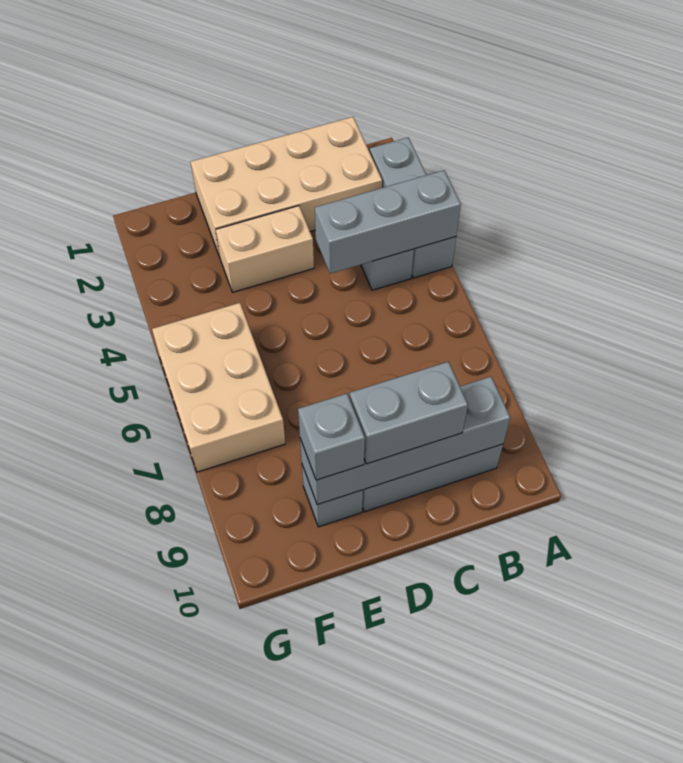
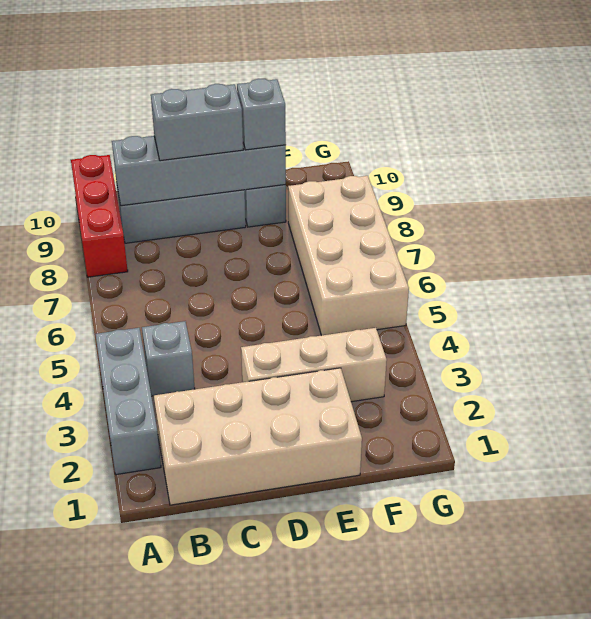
grey 1x3 brick [315,170,461,274] -> none
none -> red 1x3 brick [71,155,128,277]
tan 1x2 brick [216,206,314,292] -> tan 1x3 brick [241,328,387,402]
tan 2x3 brick [152,303,285,472] -> tan 2x4 brick [288,176,409,335]

